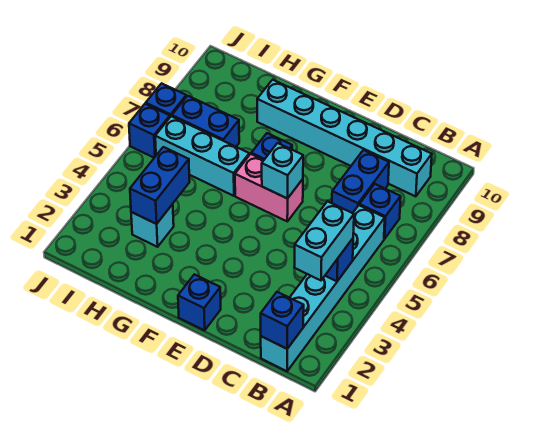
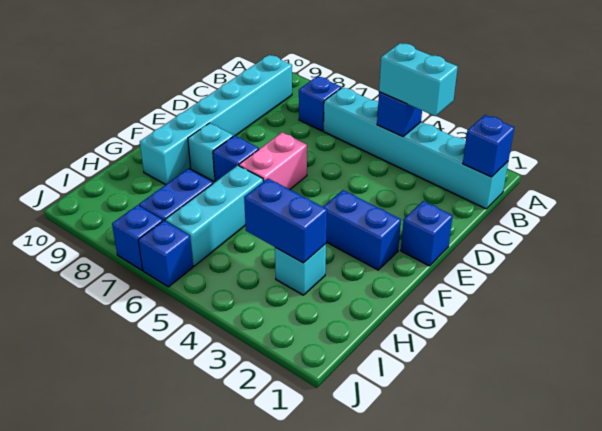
blue 1x2 brick [332,150,389,213] -> blue 1x2 brick moved to [323,190,401,270]
cyan 1x1 brick [262,143,303,199] -> cyan 1x1 brick moved to [188,123,233,181]

